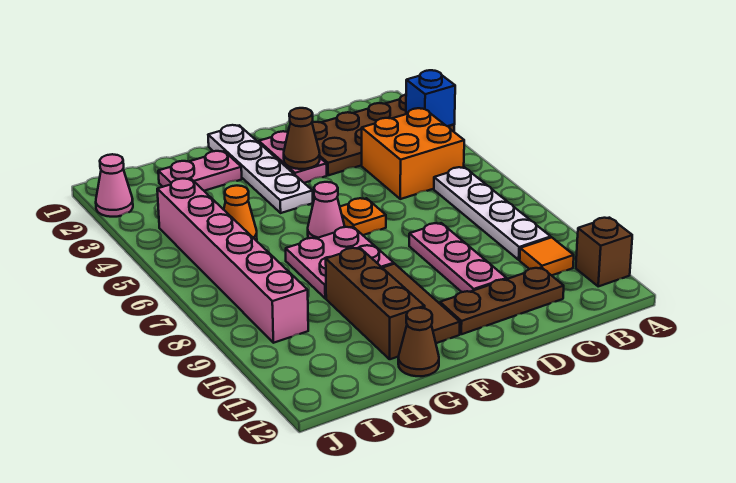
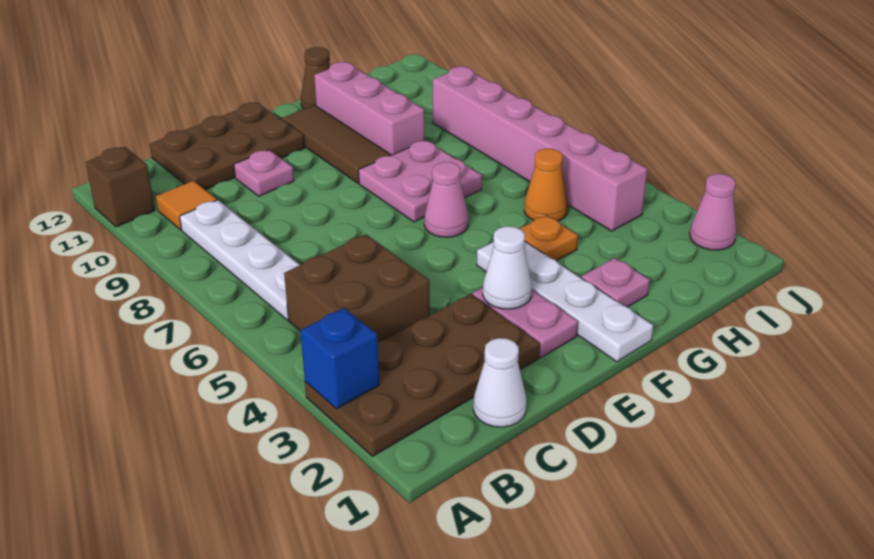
orange 2x2 brick [362,108,464,199] -> brown 2x2 brick [284,234,430,342]
none -> white 1x1 cone [473,338,526,427]
brown 1x3 plate [440,267,564,334] -> brown 2x3 plate [150,103,305,190]
pink 1x3 plate [409,223,507,292] -> pink 1x1 plate [234,150,294,196]
brown 1x1 cone [284,108,320,169] -> white 1x1 cone [483,226,532,309]
orange 1x1 plate [340,198,386,235] -> orange 1x1 plate moved to [520,215,578,261]
pink 1x2 plate [158,151,242,191] -> pink 1x1 plate [581,258,650,307]
brown 1x3 brick [326,248,425,359] -> pink 1x3 brick [314,62,424,155]

